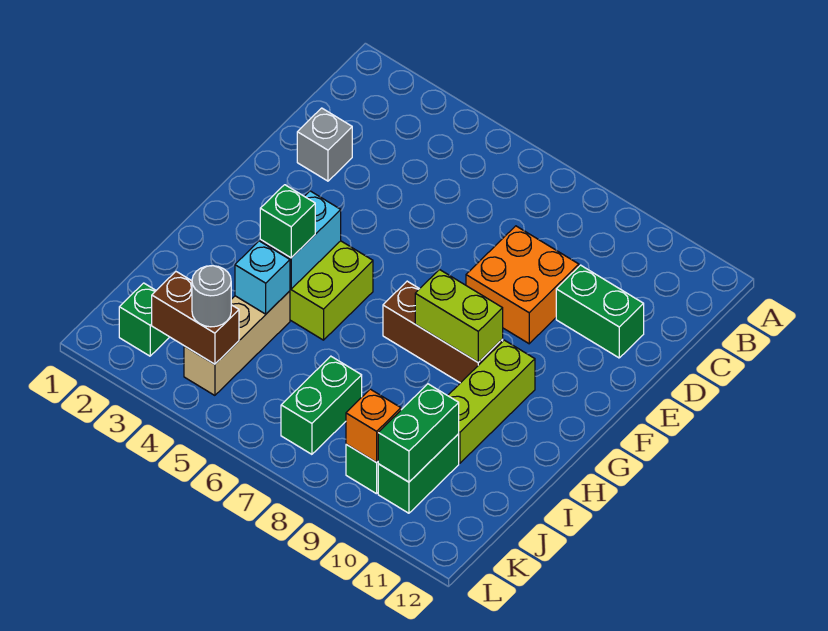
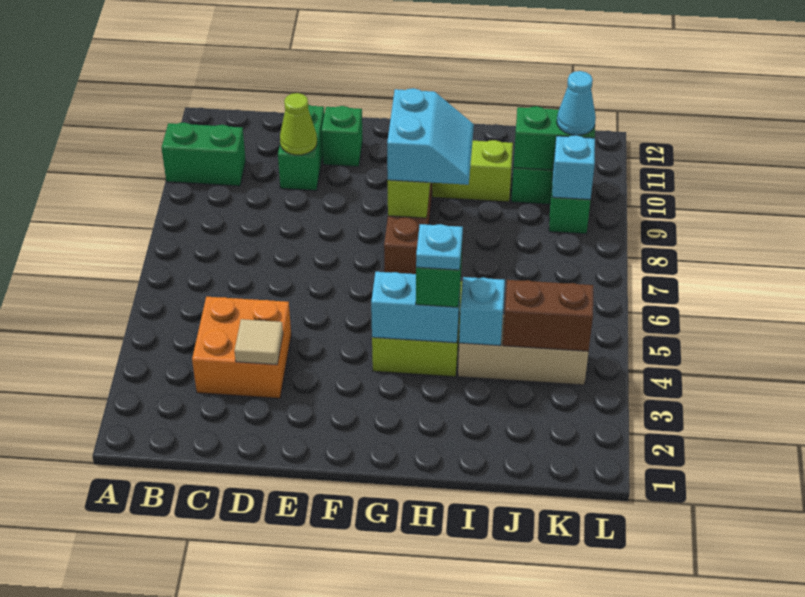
grey 1x1 brick [297,108,352,181] -> none
none -> tan 1x1 tile [234,319,283,365]
orange 2x2 brick [466,226,579,344] -> orange 2x2 brick moved to [192,297,291,398]
none -> lime 1x1 cone [280,93,317,155]
none -> cyan 2x2 slope [387,88,474,185]
none -> cyan 1x1 plate [416,224,463,270]
green 1x2 brick [281,356,362,454] -> green 1x2 brick moved to [162,123,246,186]
green 1x1 brick [119,283,169,356] -> green 1x1 brick moved to [321,106,363,167]
brown 1x2 brick [152,272,239,364] -> brown 1x2 brick turned to [503,280,593,351]
grey 1x1 round brick [192,266,231,327] -> none
orange 1x1 brick [346,389,401,462] -> cyan 1x1 brick [552,135,595,200]
none -> cyan 1x1 cone [557,71,596,135]

